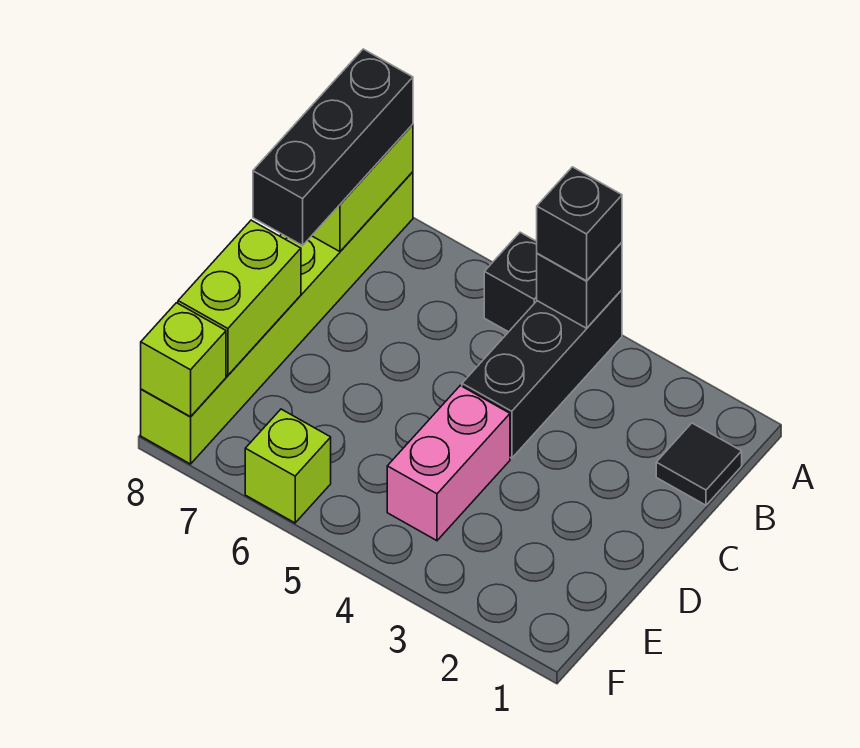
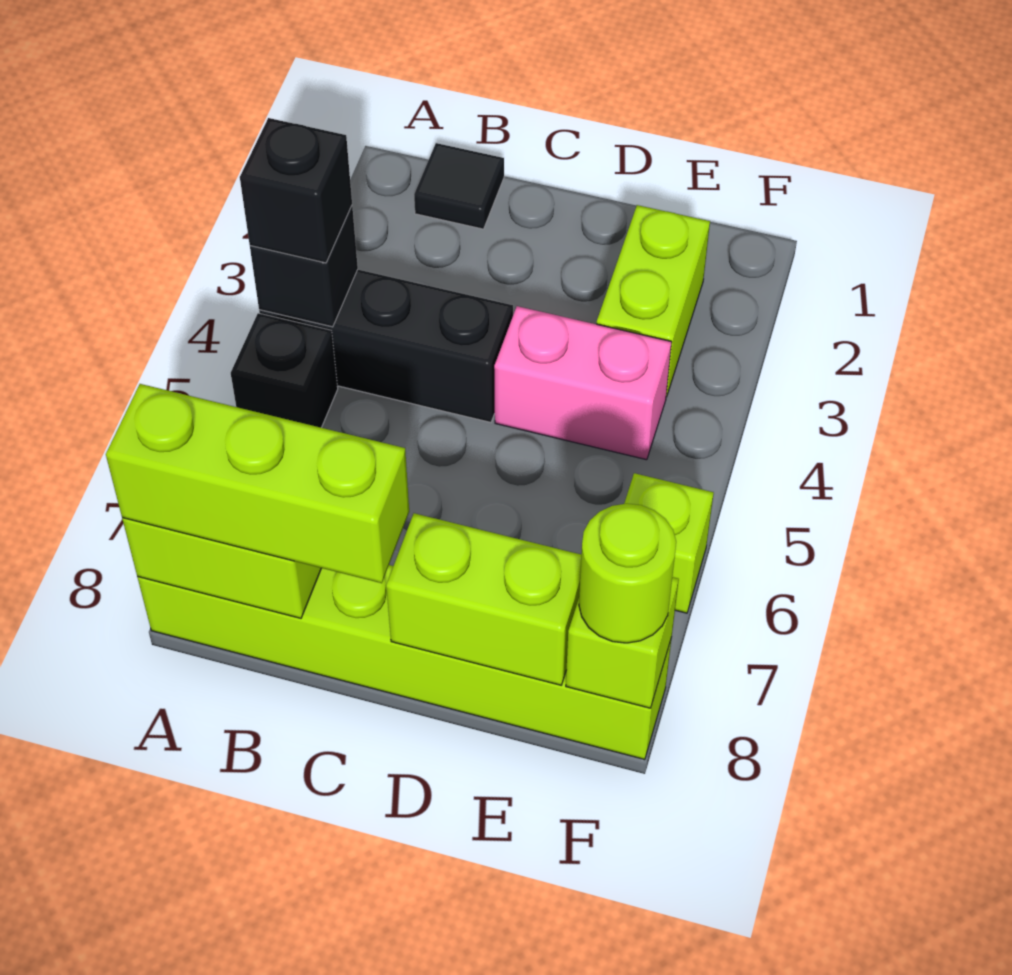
black 1x3 brick [253,49,413,245] -> lime 1x3 brick [106,384,409,583]
none -> lime 1x2 brick [597,205,710,397]
none -> lime 1x1 round brick [579,504,676,643]

